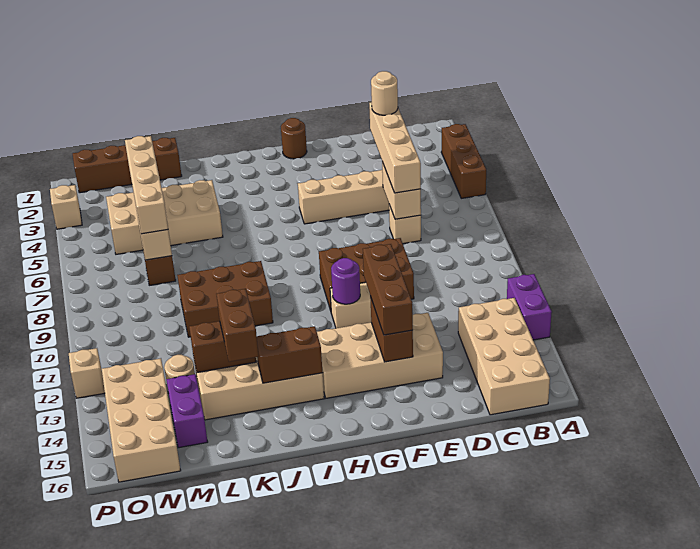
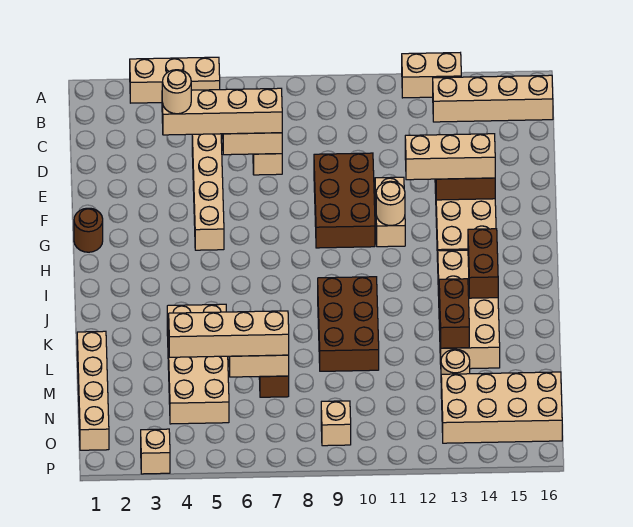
brown 1x3 brick [441,124,486,198] -> tan 1x3 brick [130,57,220,103]
purple 1x2 brick [507,274,552,340] -> tan 1x2 brick [402,53,461,98]
tan 2x4 brick [458,298,550,415] -> tan 1x4 brick [433,75,553,122]
brown 1x3 brick [363,244,413,335] -> tan 1x3 brick [405,134,495,180]
purple 1x1 round brick [331,258,360,304] -> tan 1x1 round brick [376,181,405,226]
brown 1x2 brick [217,289,259,362] -> none
brown 1x4 brick [73,138,182,193] -> tan 1x4 brick [77,331,109,450]
purple 1x2 brick [166,374,208,448] -> none
tan 1x1 brick [69,348,105,398] -> tan 1x1 brick moved to [321,401,351,446]

